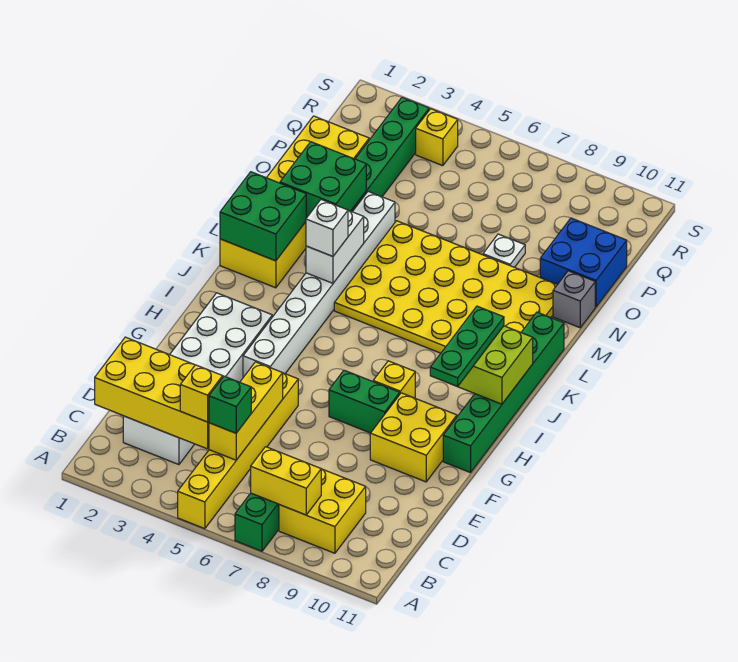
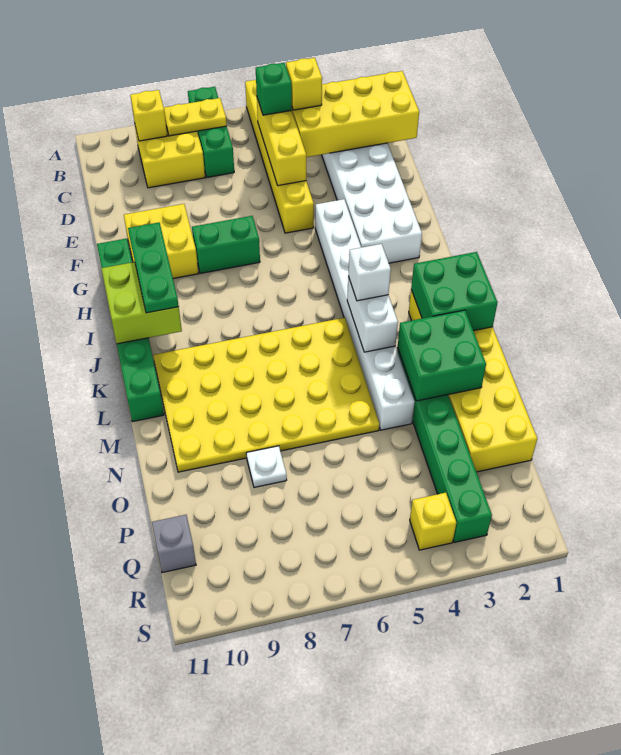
yellow 1x2 brick [251,447,321,515] -> yellow 1x2 plate [164,98,227,136]
yellow 1x1 brick [373,361,415,398] -> yellow 1x1 brick moved to [130,90,167,141]
grey 1x1 brick [553,271,595,328] -> grey 1x1 brick moved to [152,515,196,573]
blue 2x2 brick [540,218,627,307] -> none

